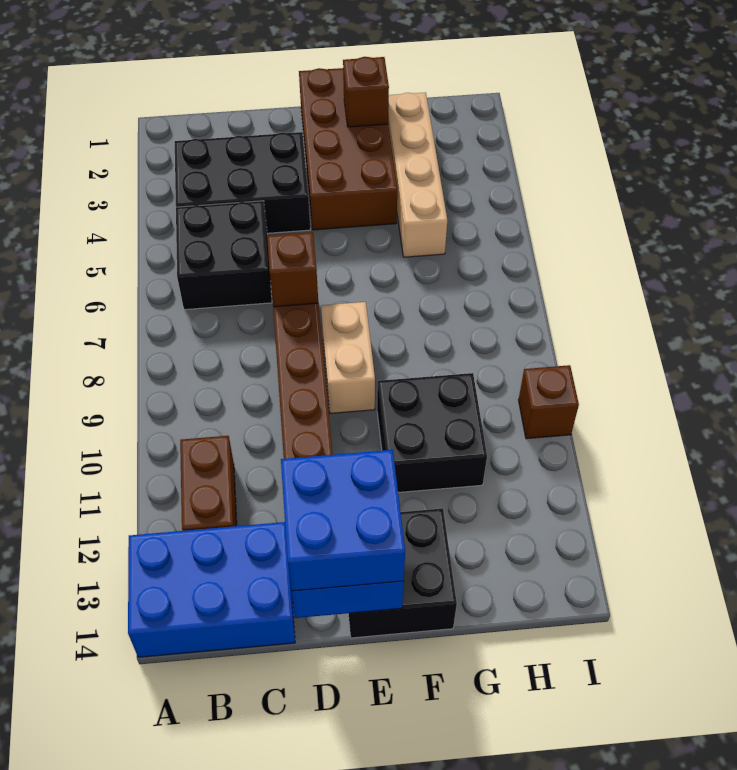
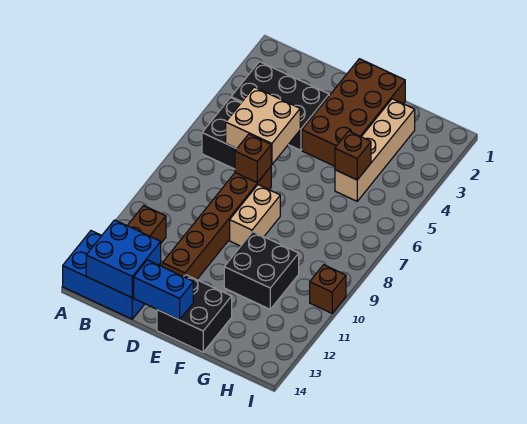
none -> tan 2x2 brick [226,87,300,165]
blue 2x2 brick [281,450,405,591] -> blue 2x2 brick moved to [86,220,161,298]
brown 1x1 brick [343,57,389,127] -> brown 1x1 brick moved to [335,131,371,180]

